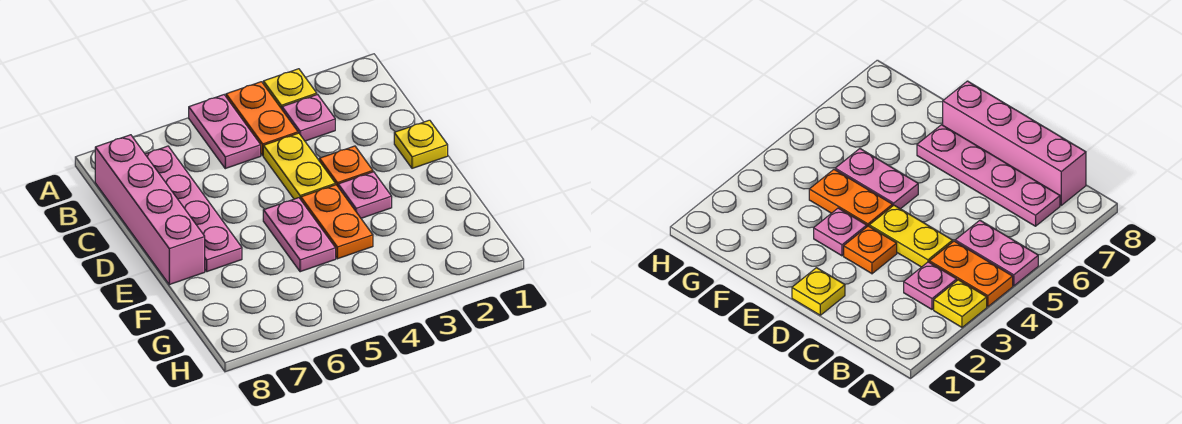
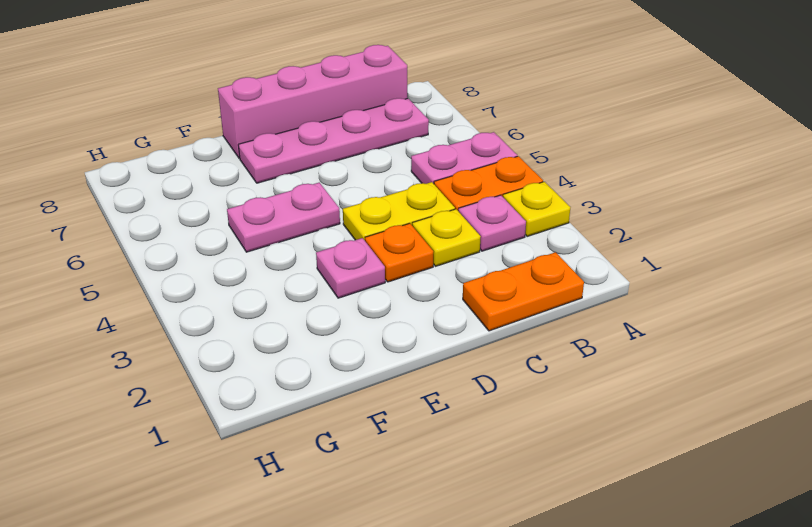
yellow 1x1 plate [394,120,448,168] -> yellow 1x1 plate moved to [412,209,481,266]
orange 1x2 plate [301,185,373,259] -> orange 1x2 plate moved to [463,252,584,331]

